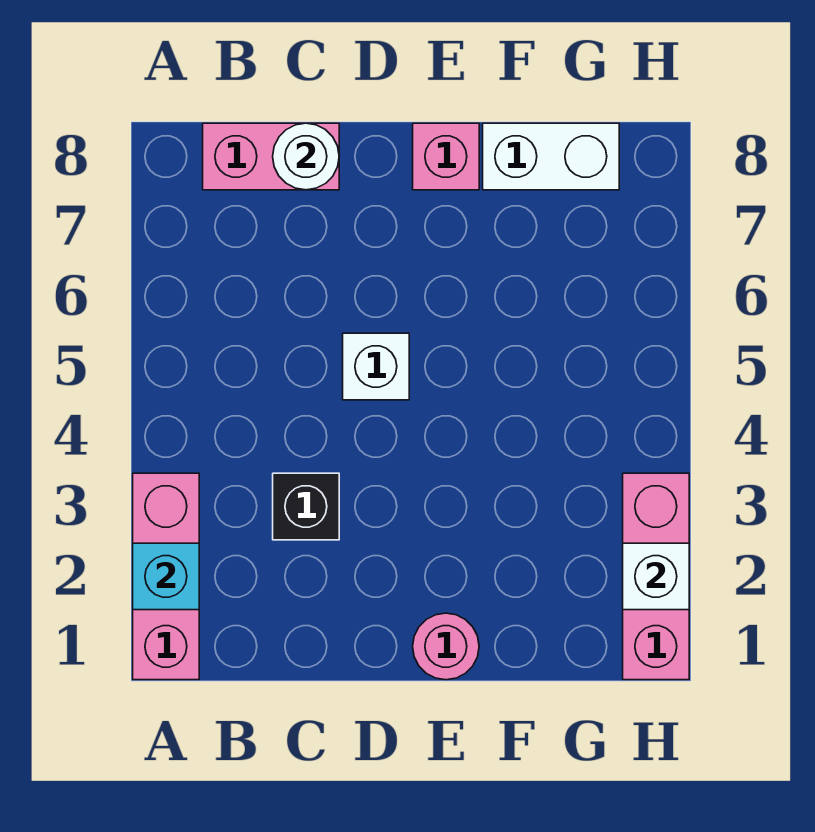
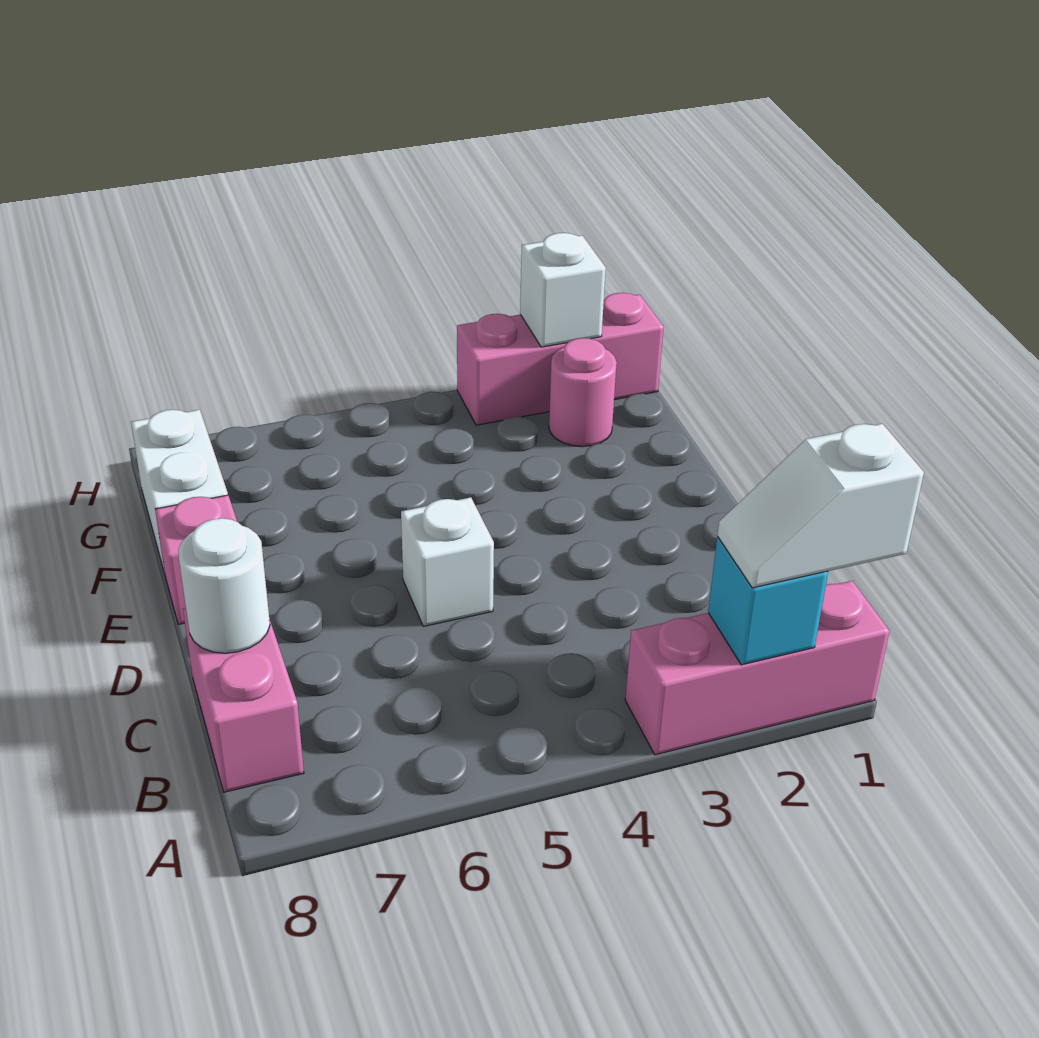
none -> white 1x2 slope [717,424,924,588]
black 1x1 brick [273,473,339,540] -> none
pink 1x1 round brick [413,613,479,680] -> pink 1x1 round brick moved to [549,338,617,447]

